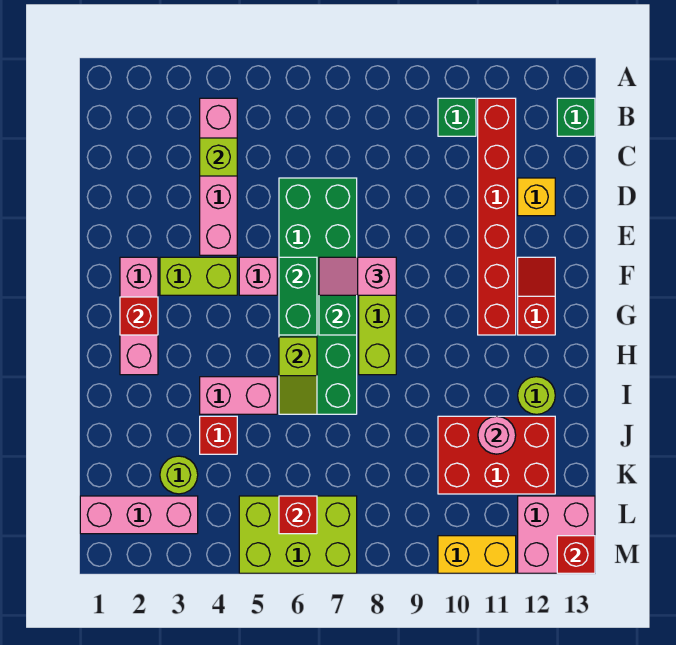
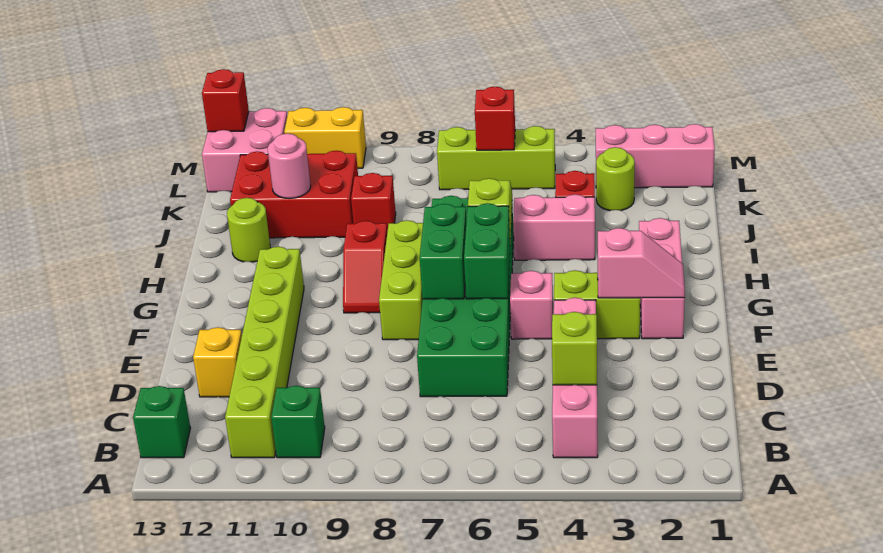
red 1x6 brick [478,98,516,335] -> lime 1x6 brick [225,247,304,458]
pink 1x2 slope [319,257,396,295] -> pink 1x2 slope moved to [598,228,685,298]
red 1x2 slope [518,257,555,335] -> red 1x2 slope moved to [343,221,387,313]
red 1x1 brick [120,297,158,335] -> red 1x1 brick moved to [351,173,396,231]
lime 2x3 brick [239,496,357,573] -> lime 1x3 brick [437,126,555,190]

